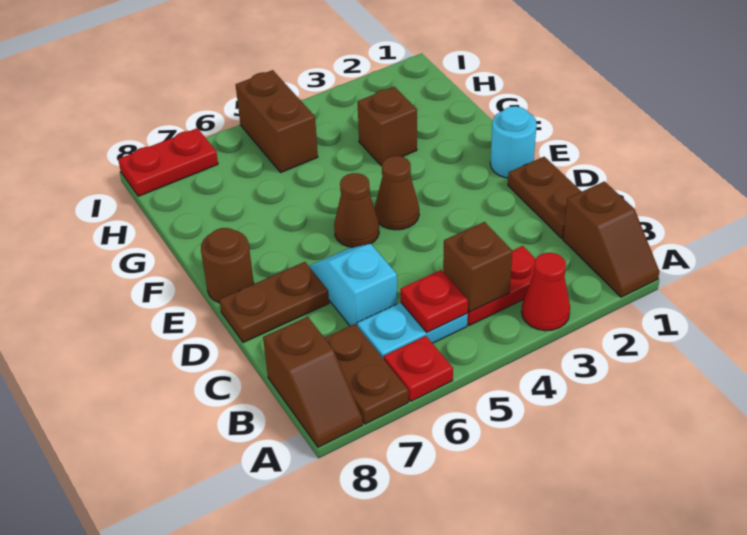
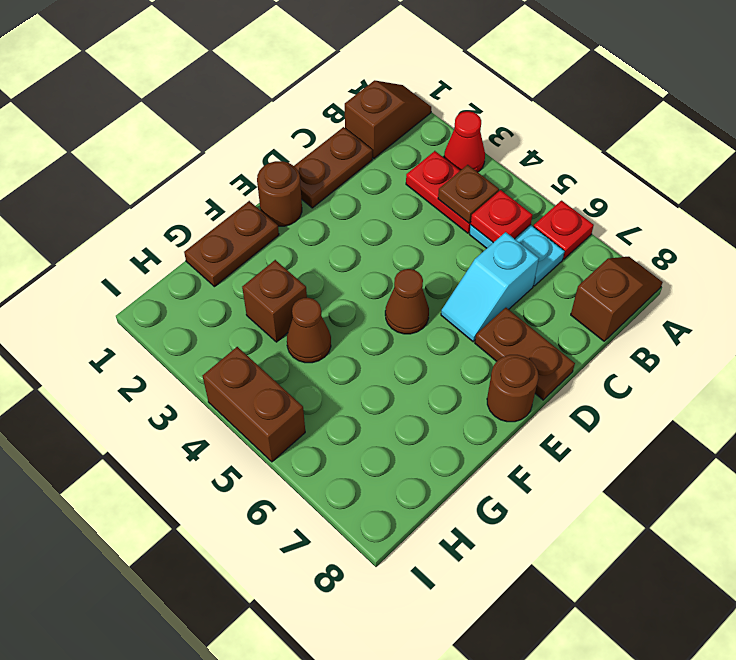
brown 1x2 plate [325,324,408,424] -> brown 1x2 plate moved to [184,201,279,287]
brown 1x1 brick [443,222,513,312] -> brown 1x1 plate [438,165,499,223]
cyan 1x1 round brick [490,106,537,178] -> brown 1x1 round brick [257,161,302,226]
brown 1x1 cone [375,156,419,230] -> brown 1x1 cone moved to [287,298,331,363]
brown 1x2 brick [236,70,318,172] -> brown 1x2 brick turned to [202,347,305,462]
red 1x2 plate [118,128,218,196] -> none

